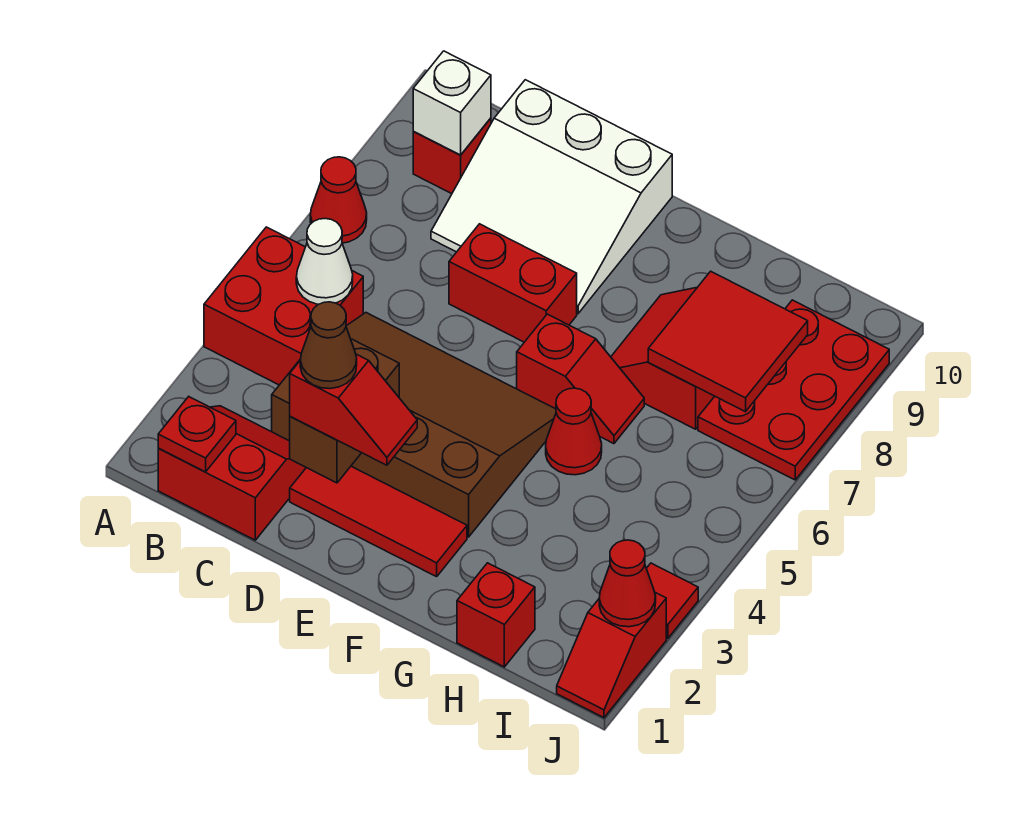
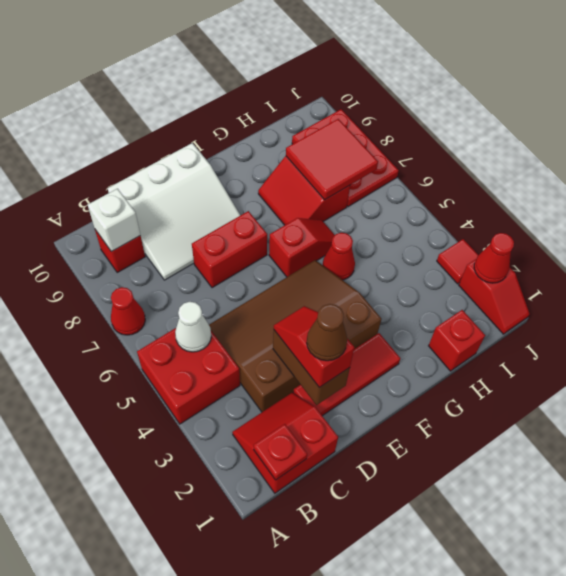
red 1x2 slope [290,354,417,465] -> red 1x2 slope turned to [274,306,354,388]

